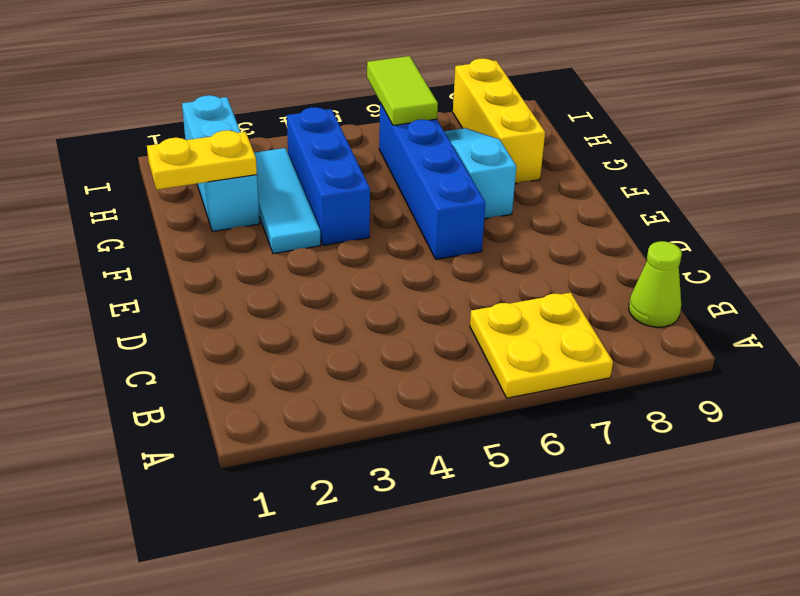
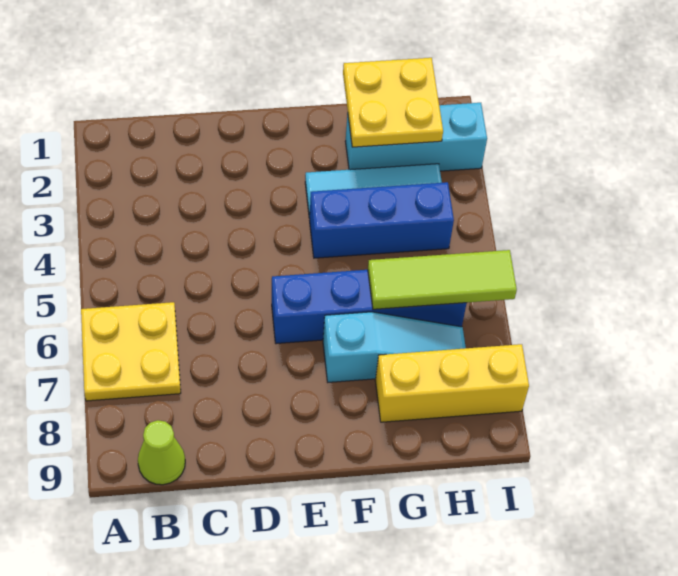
yellow 1x2 plate [147,130,257,190] -> yellow 2x2 plate [343,58,443,147]
lime 1x2 tile [367,56,438,125] -> lime 1x3 tile [368,250,517,309]

